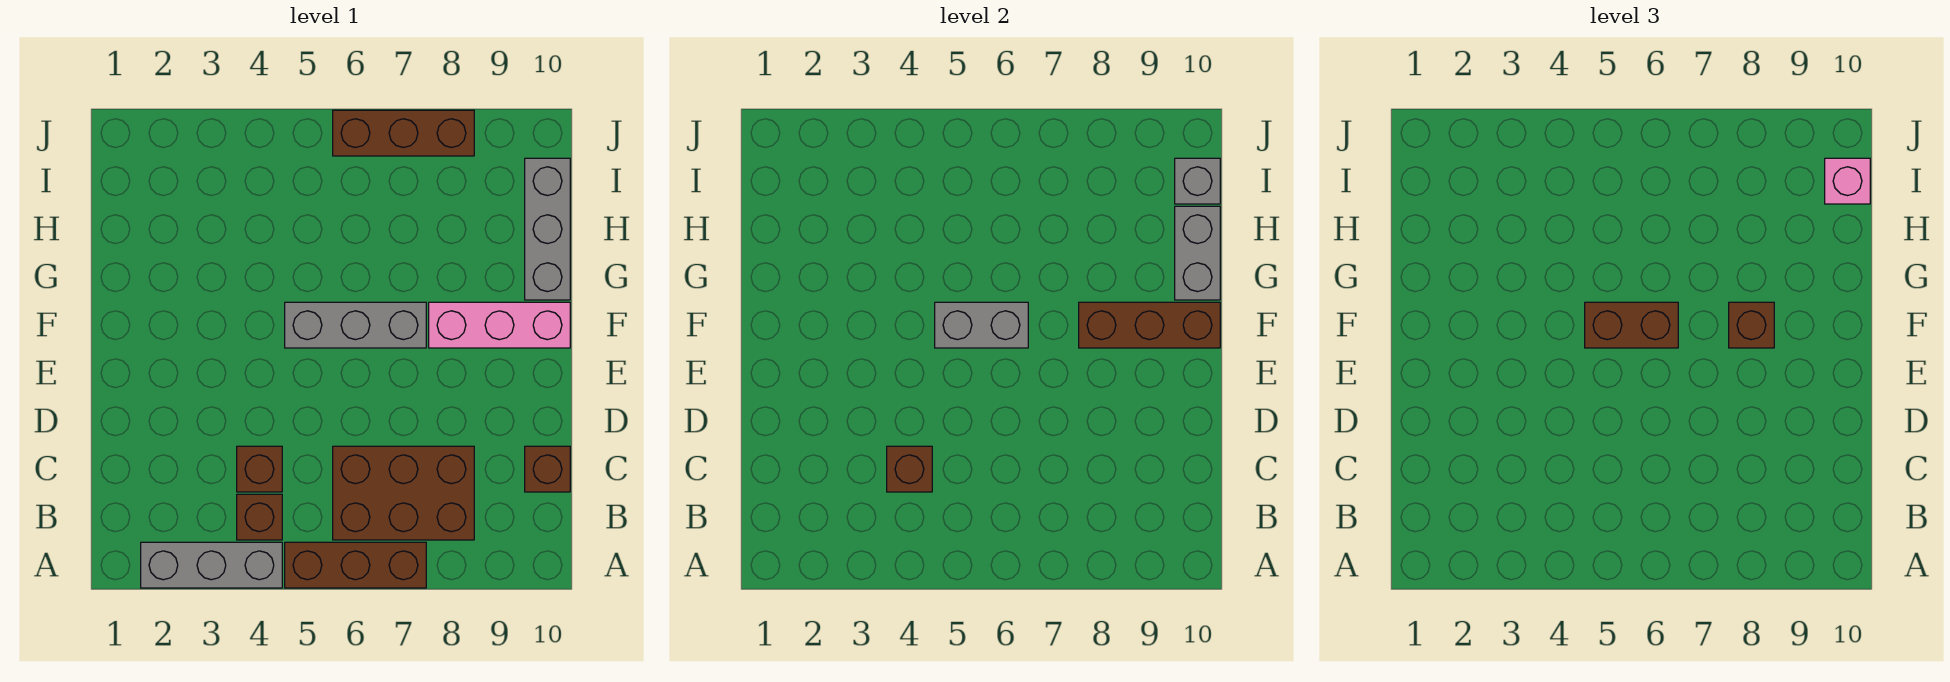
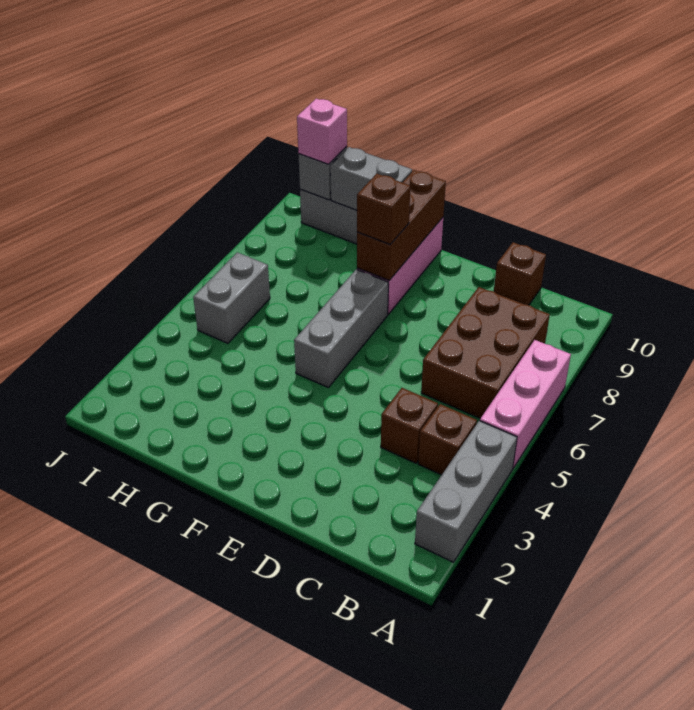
brown 1x3 brick [285,542,426,588] -> pink 1x3 brick [480,340,571,468]
brown 1x1 brick [887,446,932,492] -> none
grey 1x2 brick [935,302,1028,348] -> grey 1x2 brick moved to [193,252,270,343]
brown 1x2 brick [1585,302,1678,348] -> none
brown 1x3 brick [333,110,474,156] -> none

